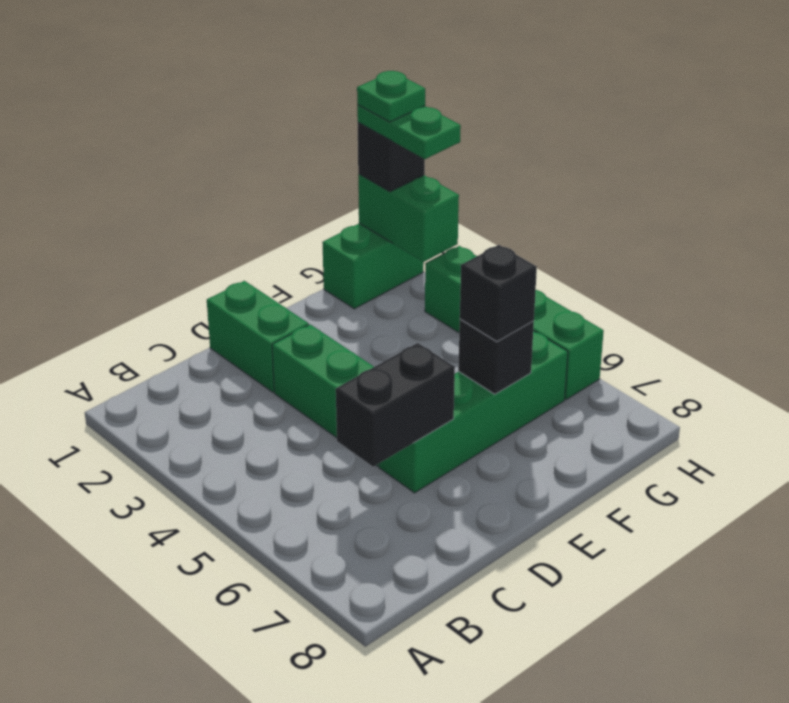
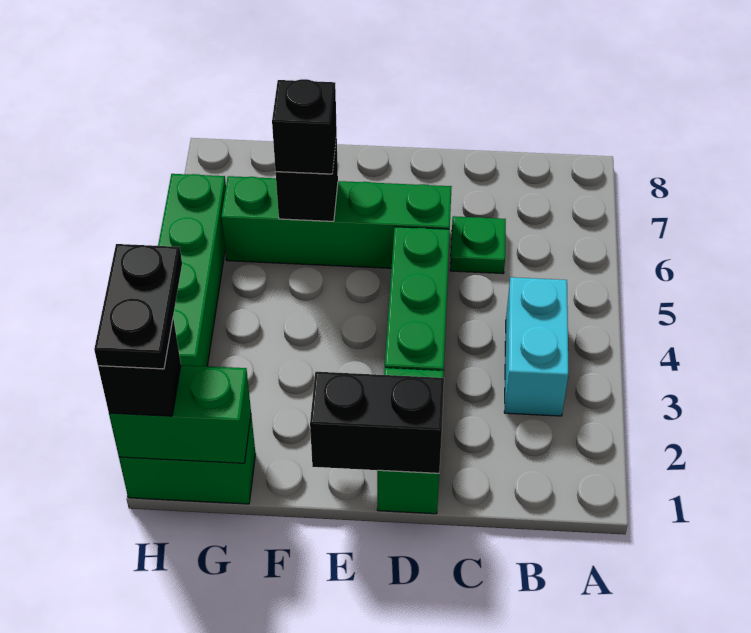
none -> cyan 1x2 brick [504,277,569,416]
black 1x2 brick [336,343,455,467] -> black 1x2 brick moved to [310,372,444,473]
green 1x2 brick [358,174,459,262] -> green 1x2 brick turned to [109,365,251,463]
green 1x2 plate [357,105,461,159] -> black 1x2 plate [94,244,182,369]
green 1x1 plate [357,71,425,122] -> green 1x1 plate moved to [450,216,506,274]

